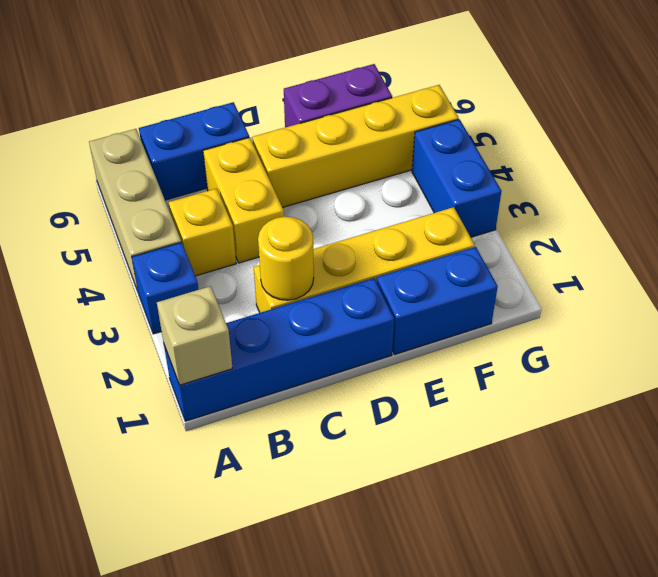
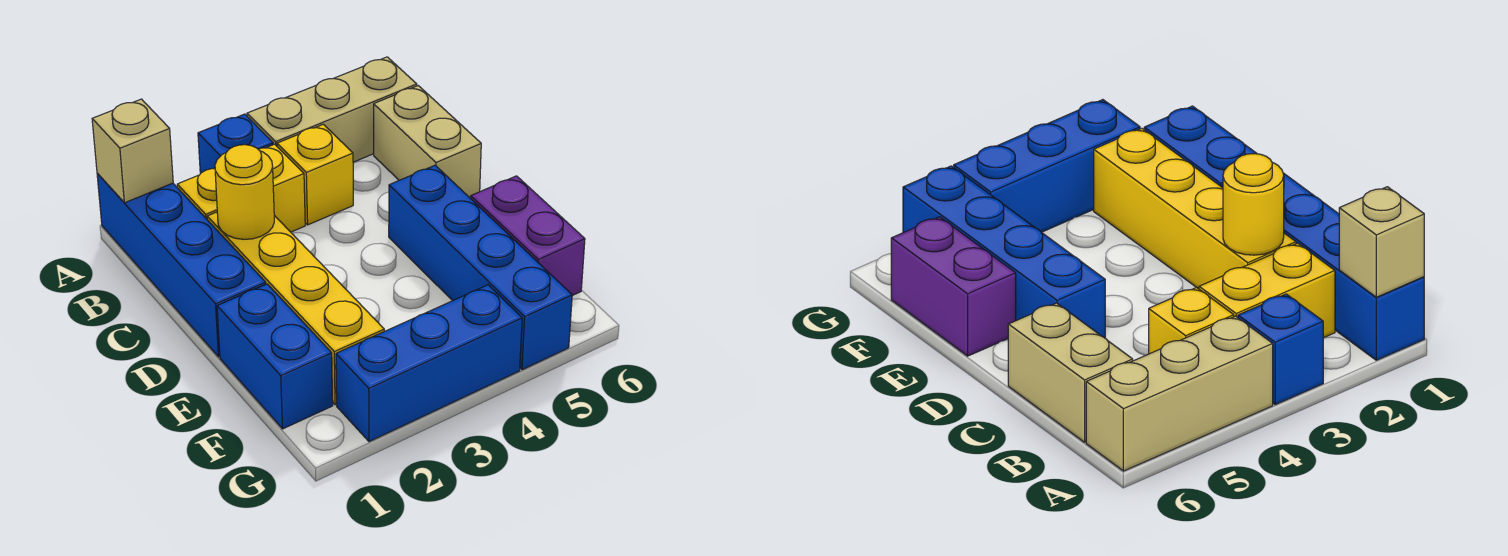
blue 1x2 brick [139,102,249,200] -> tan 1x2 brick [374,86,481,199]
yellow 1x2 brick [203,137,284,263] -> yellow 1x2 brick moved to [177,144,305,232]
yellow 1x4 brick [252,85,459,207] -> blue 1x4 brick [389,165,572,370]
blue 1x2 brick [412,119,501,237] -> blue 1x3 brick [336,285,522,442]

